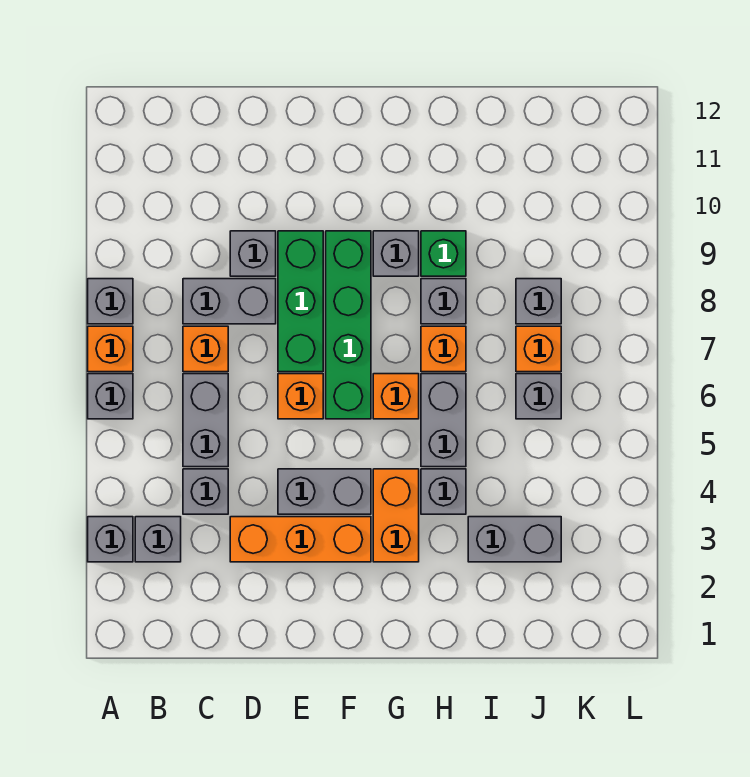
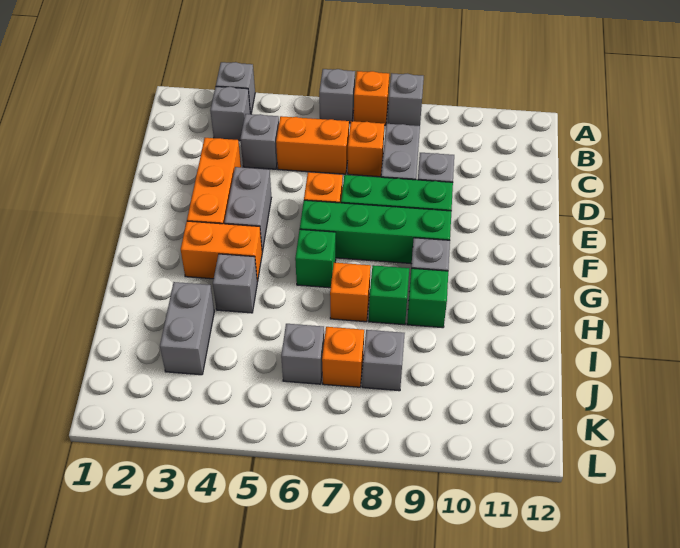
grey 1x2 brick [183,374,228,467] -> orange 1x2 brick [276,116,349,174]
orange 1x1 brick [373,374,419,419] -> green 1x1 brick [295,229,336,288]
grey 1x2 brick [421,374,466,467] -> none
grey 1x1 brick [421,279,466,324] -> green 1x1 brick [369,265,409,325]

